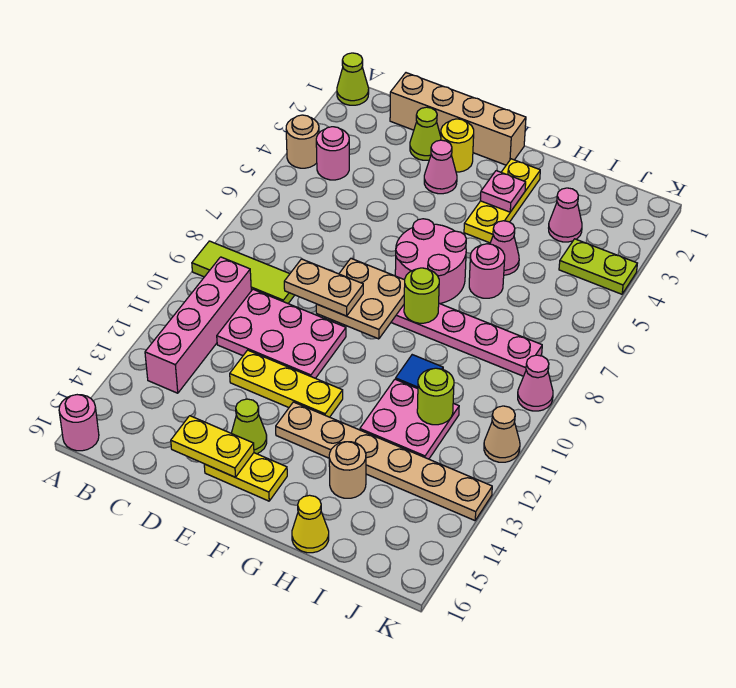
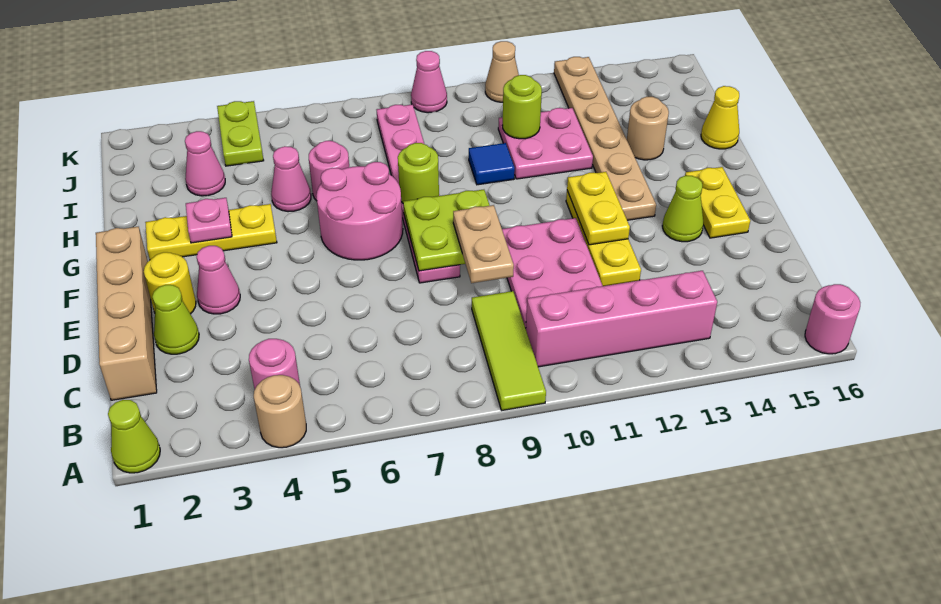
yellow 1x2 plate [171,416,254,477] -> yellow 1x2 plate moved to [567,172,630,245]
tan 2x2 plate [316,259,405,339] -> lime 2x2 plate [403,190,490,271]

